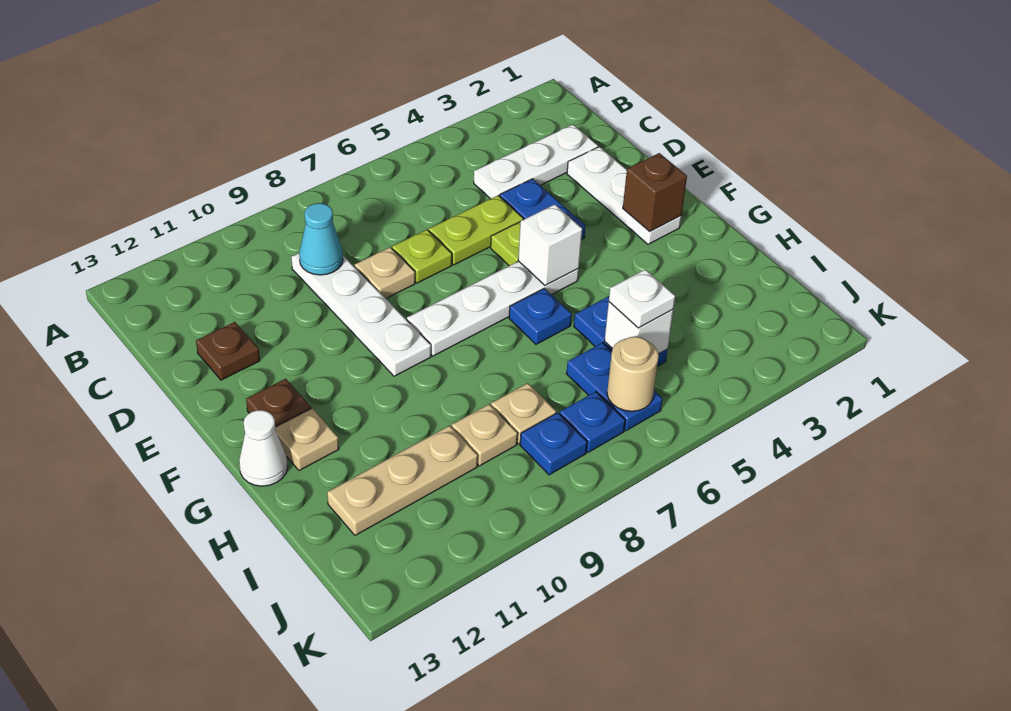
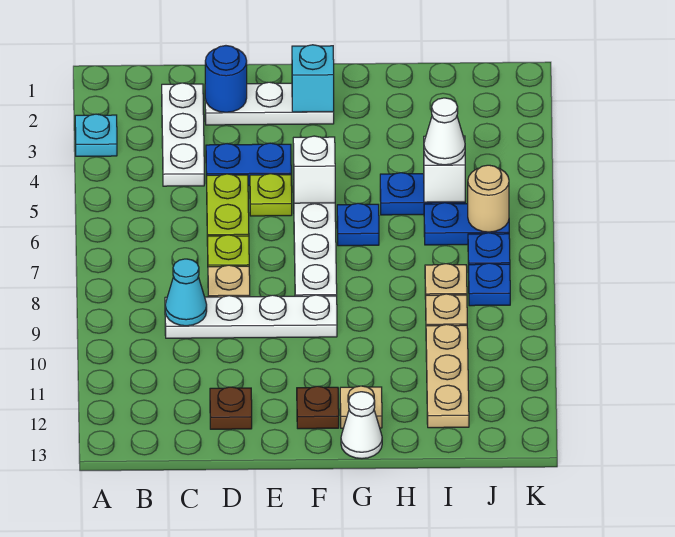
none -> cyan 1x1 plate [75,114,117,156]
none -> blue 1x1 round brick [205,46,247,112]
brown 1x1 brick [623,153,687,232] -> cyan 1x1 brick [292,45,334,112]
white 1x1 plate [609,269,675,328] -> white 1x1 cone [424,98,465,165]

